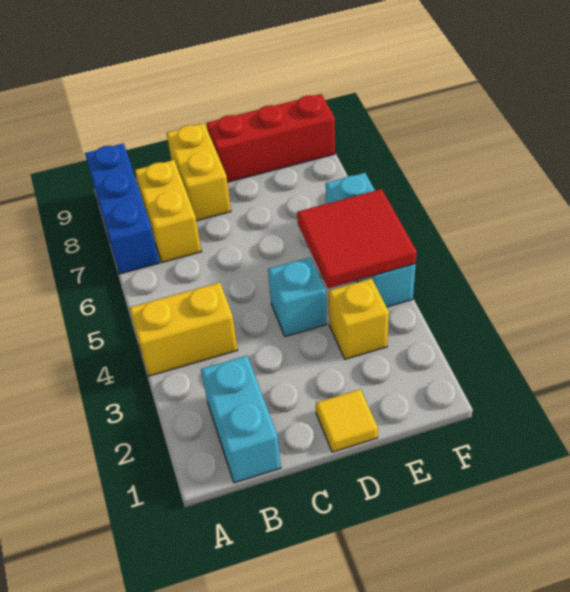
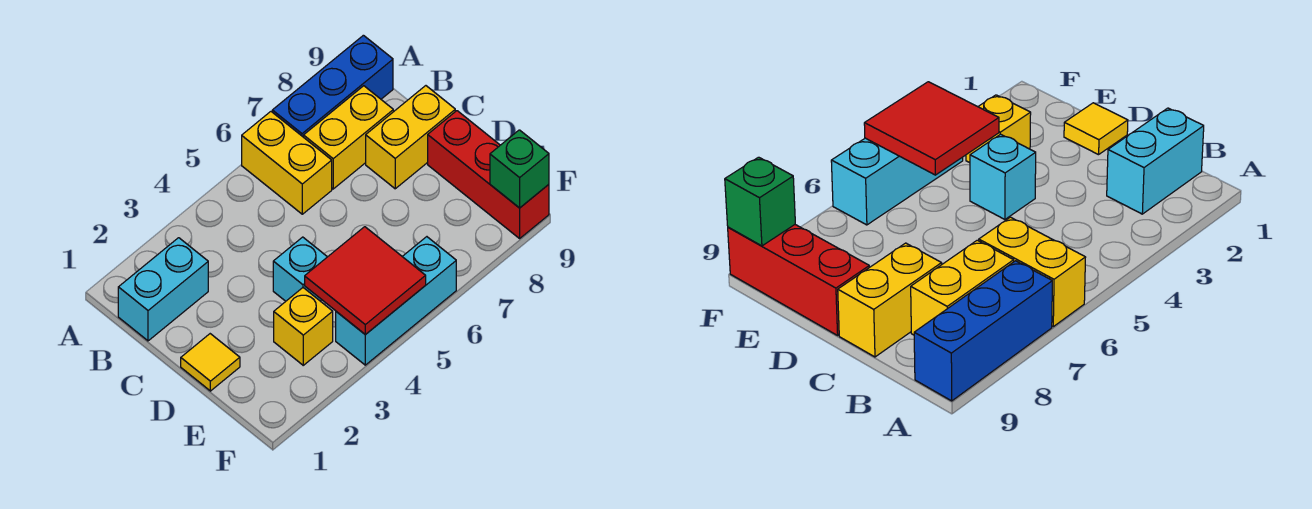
yellow 1x2 brick [129,282,238,376] -> yellow 1x2 brick moved to [242,112,332,214]
none -> green 1x1 brick [490,130,549,208]

